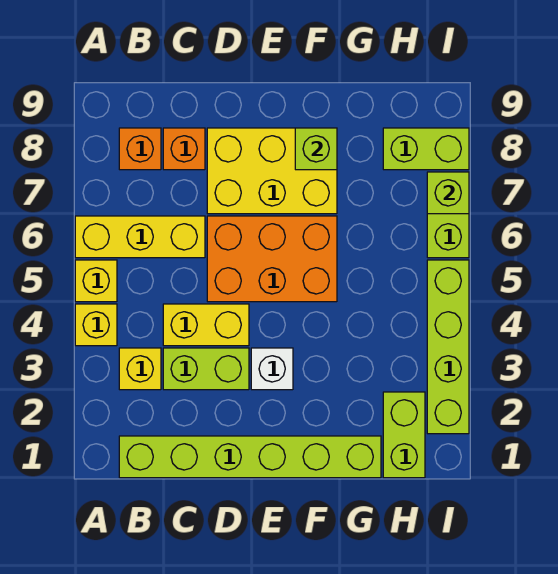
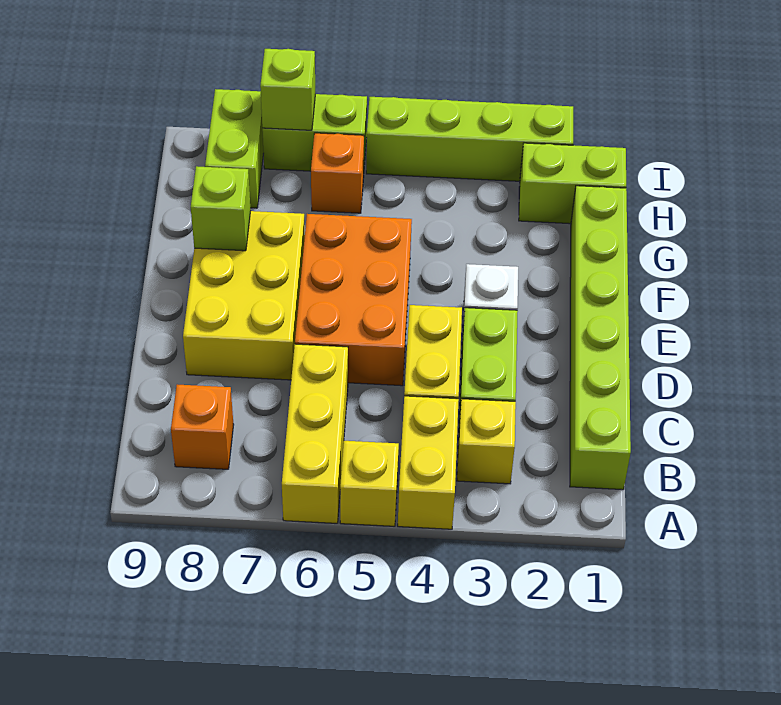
yellow 1x1 brick [75,304,117,346] -> yellow 1x2 brick [398,396,459,529]
orange 1x1 brick [163,128,205,170] -> orange 1x1 brick moved to [311,133,364,213]

